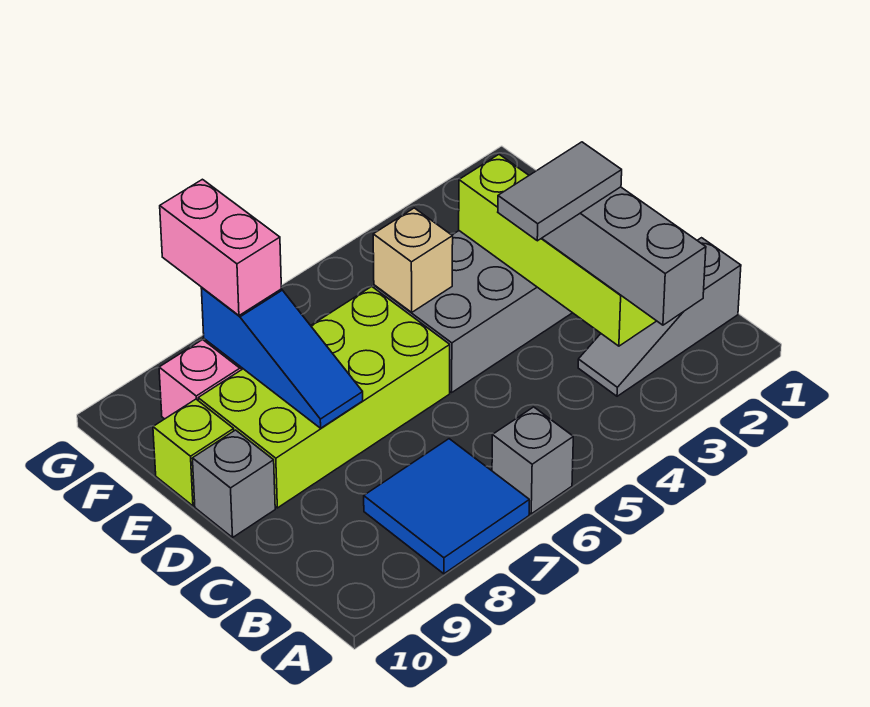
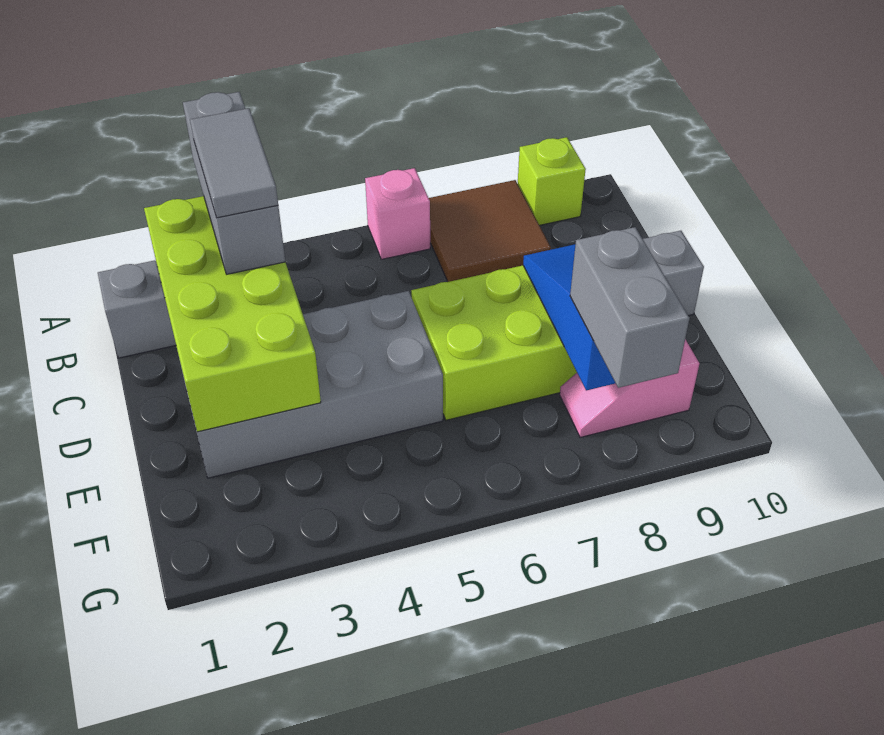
grey 1x1 brick [492,407,573,514] -> pink 1x1 brick [365,168,430,259]
blue 2x2 tile [364,439,529,574] -> brown 2x2 tile [429,180,551,282]
lime 1x4 brick [459,154,656,346] -> lime 2x4 brick [144,196,321,432]
grey 1x2 tile [498,142,622,241] -> grey 1x2 tile turned to [190,108,278,218]
tan 1x1 brick [373,208,453,313] -> none
lime 1x1 brick [153,399,234,506] -> lime 1x1 brick moved to [518,137,586,225]
pink 1x2 brick [160,179,281,315] -> grey 1x2 brick [570,227,690,388]

